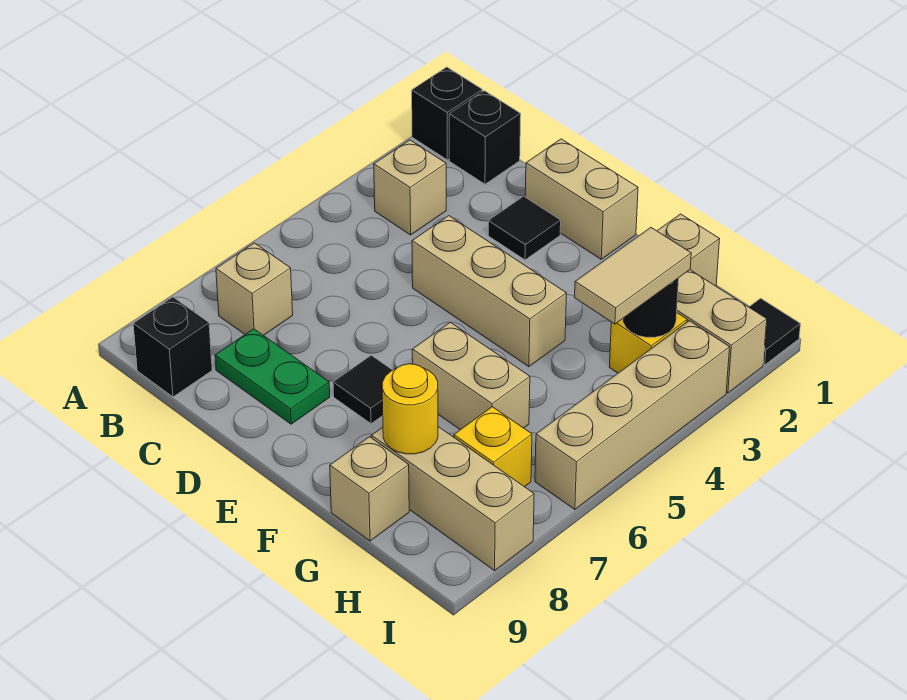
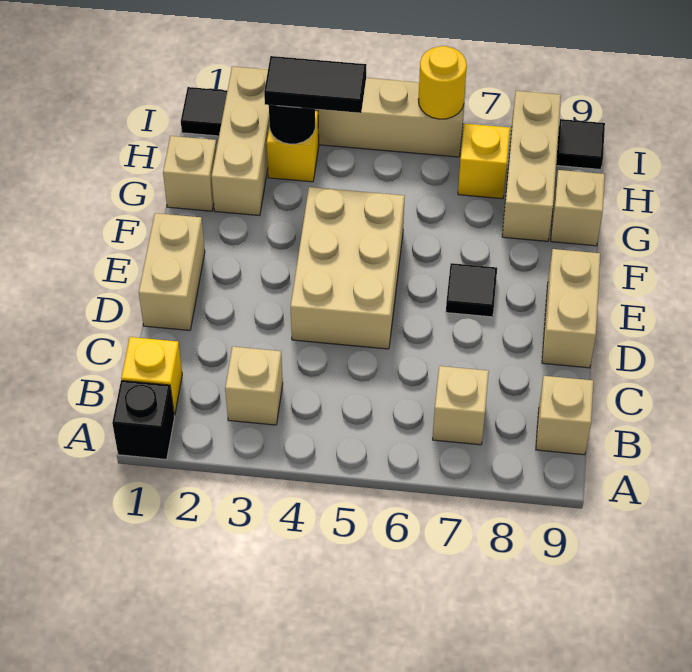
black 1x1 brick [449,91,521,184] -> yellow 1x1 brick [121,337,182,415]
black 1x1 brick [133,297,212,397] -> tan 1x1 brick [536,376,593,455]
green 1x2 plate [215,329,330,424] -> none
black 1x1 tile [488,196,561,260] -> black 1x1 tile moved to [556,119,605,169]
tan 1x3 brick [412,216,567,367] -> tan 2x3 brick [291,187,405,349]
tan 1x2 brick [412,322,530,430] -> tan 1x2 brick moved to [542,249,600,368]
yellow 1x1 round brick [382,364,438,454] -> yellow 1x1 round brick moved to [418,46,467,119]
tan 1x2 tile [575,228,691,324] -> black 1x2 tile [264,56,367,113]

